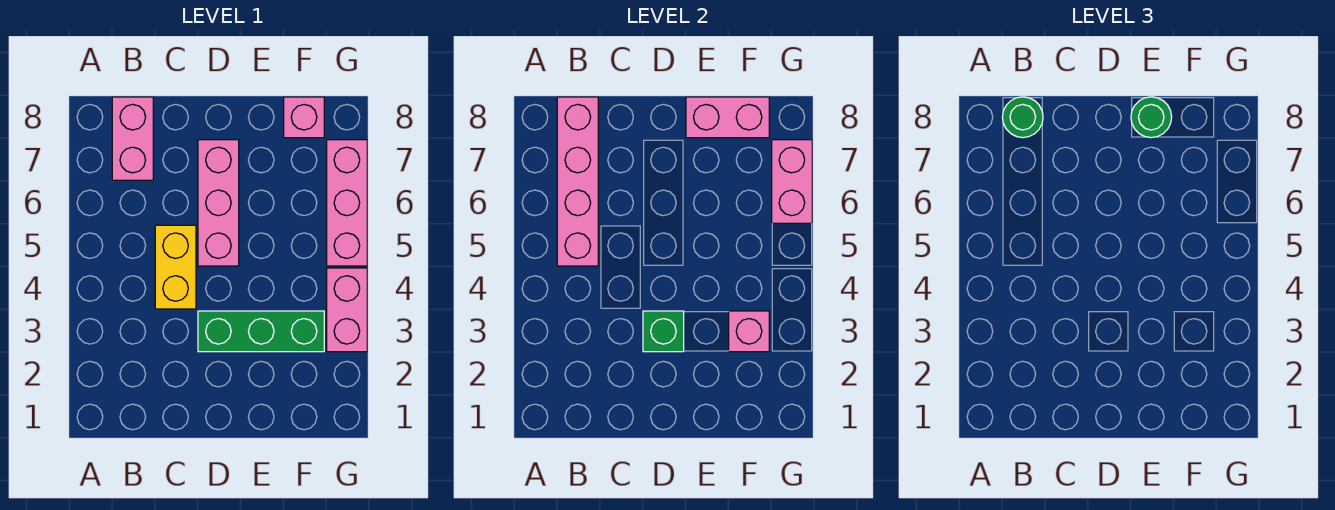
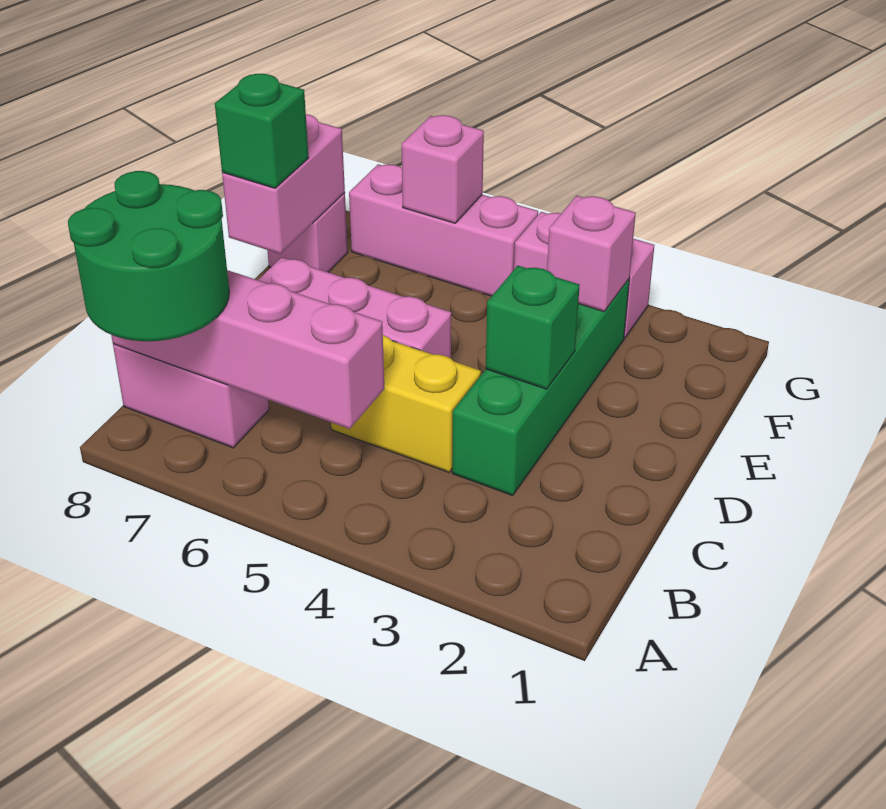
green 1x1 round brick [1002,97,1043,138] -> green 2x2 round brick [68,171,229,341]
green 1x3 brick [198,311,324,352] -> green 1x4 brick [452,279,629,495]
green 1x1 round brick [1131,97,1172,138] -> green 1x1 brick [215,74,309,188]
pink 1x2 brick [772,140,812,223] -> pink 1x1 brick [402,115,484,223]

